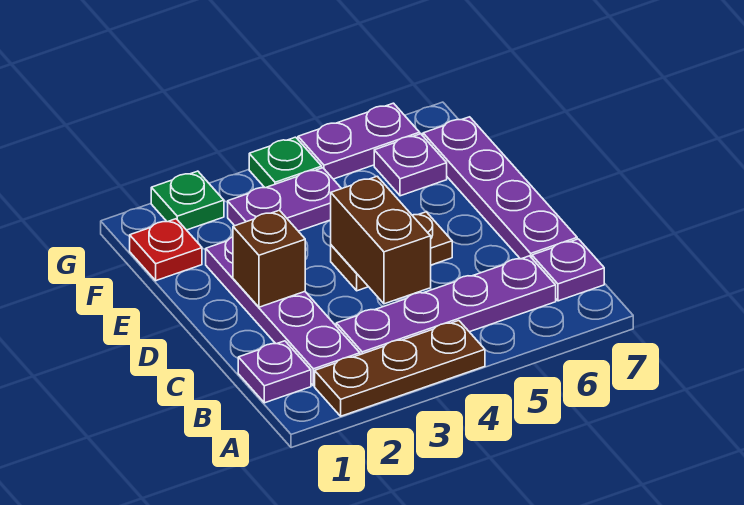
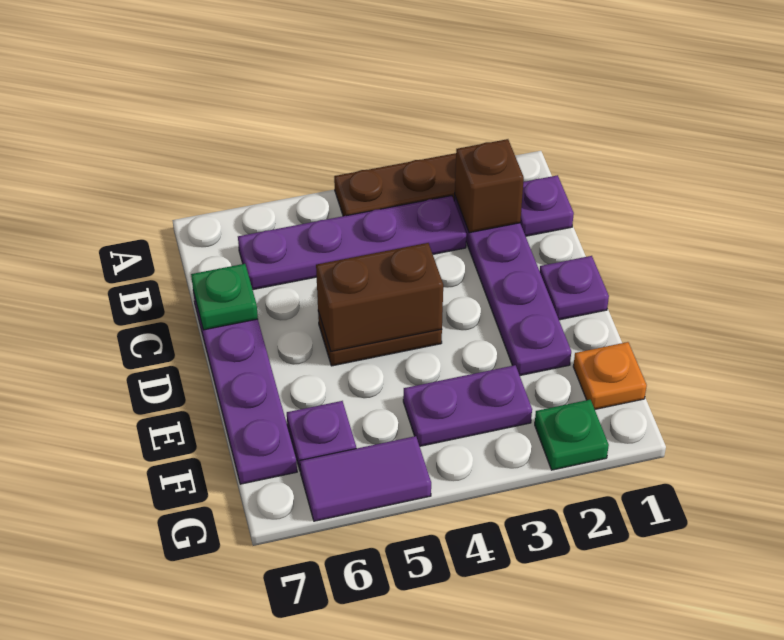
purple 1x1 plate [532,239,604,301] -> purple 1x1 plate moved to [540,256,609,320]
brown 1x2 brick [331,176,431,304] -> brown 1x2 brick turned to [316,243,443,351]
brown 1x1 brick [233,210,305,307] -> brown 1x1 brick moved to [455,139,524,233]
red 1x1 plate [130,219,202,281] -> orange 1x1 plate [573,342,647,409]
green 1x1 plate [249,137,322,188] -> green 1x1 plate moved to [191,264,258,330]
purple 1x2 plate [298,103,420,179] -> purple 1x2 tile [300,436,431,521]

